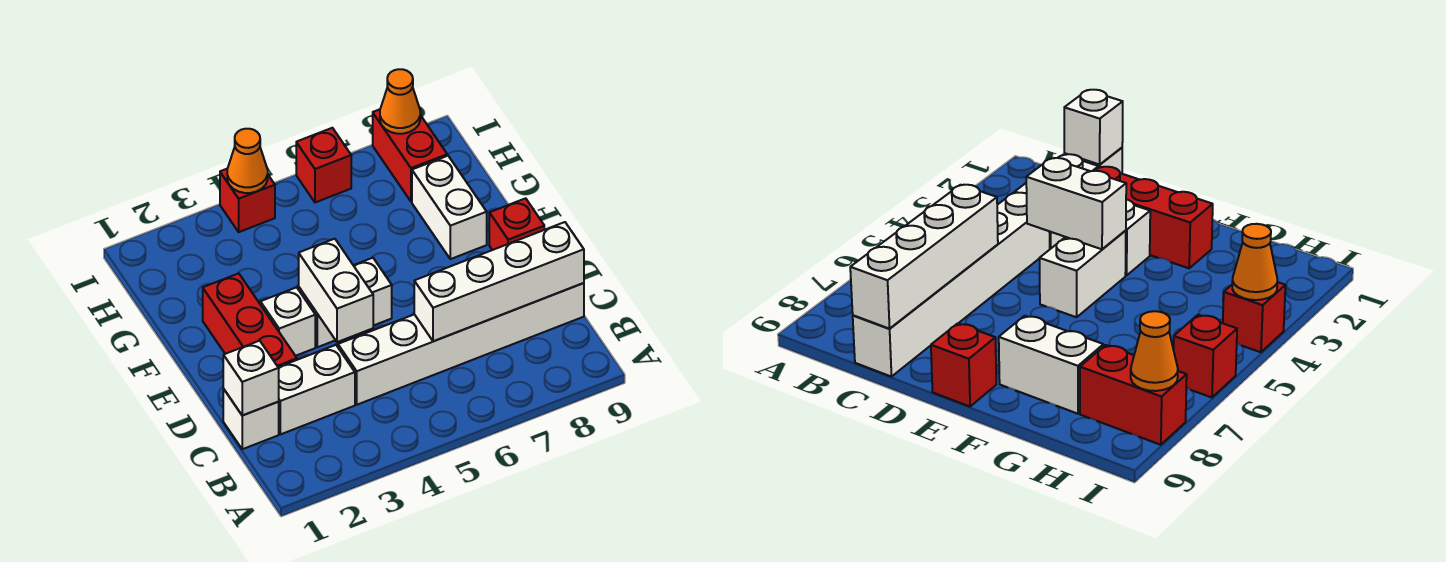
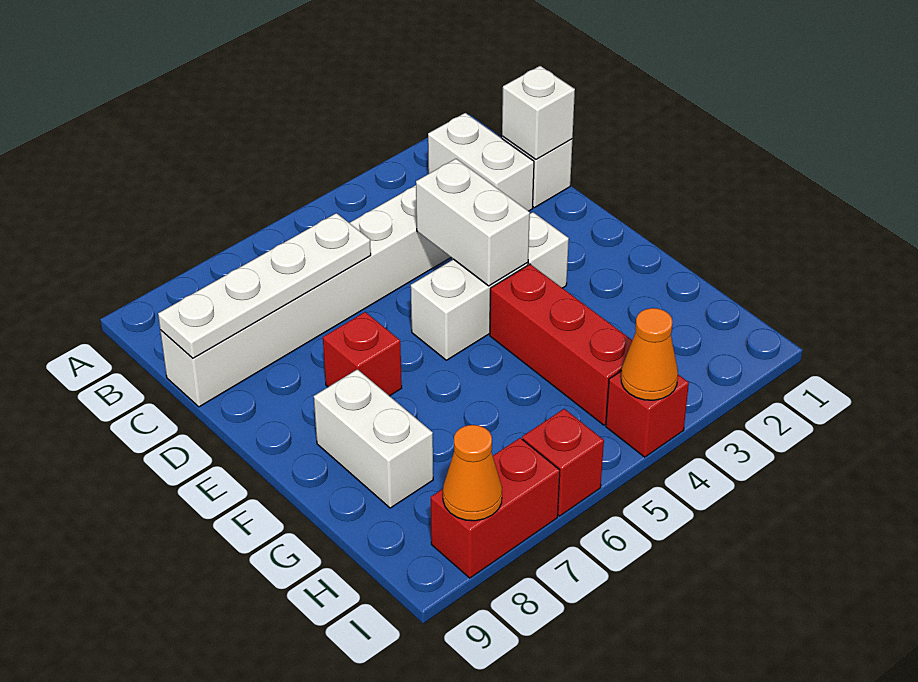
white 1x2 brick [278,345,355,434] -> white 1x2 brick turned to [428,113,534,211]
white 1x4 brick [414,222,584,341] -> white 1x4 plate [158,213,371,358]
red 1x3 brick [203,273,297,367] -> red 1x3 brick moved to [490,264,632,425]
red 1x1 brick [489,198,544,250] -> red 1x1 brick moved to [323,312,402,396]
red 1x2 brick [373,109,447,202] -> red 1x2 brick turned to [431,438,560,578]

